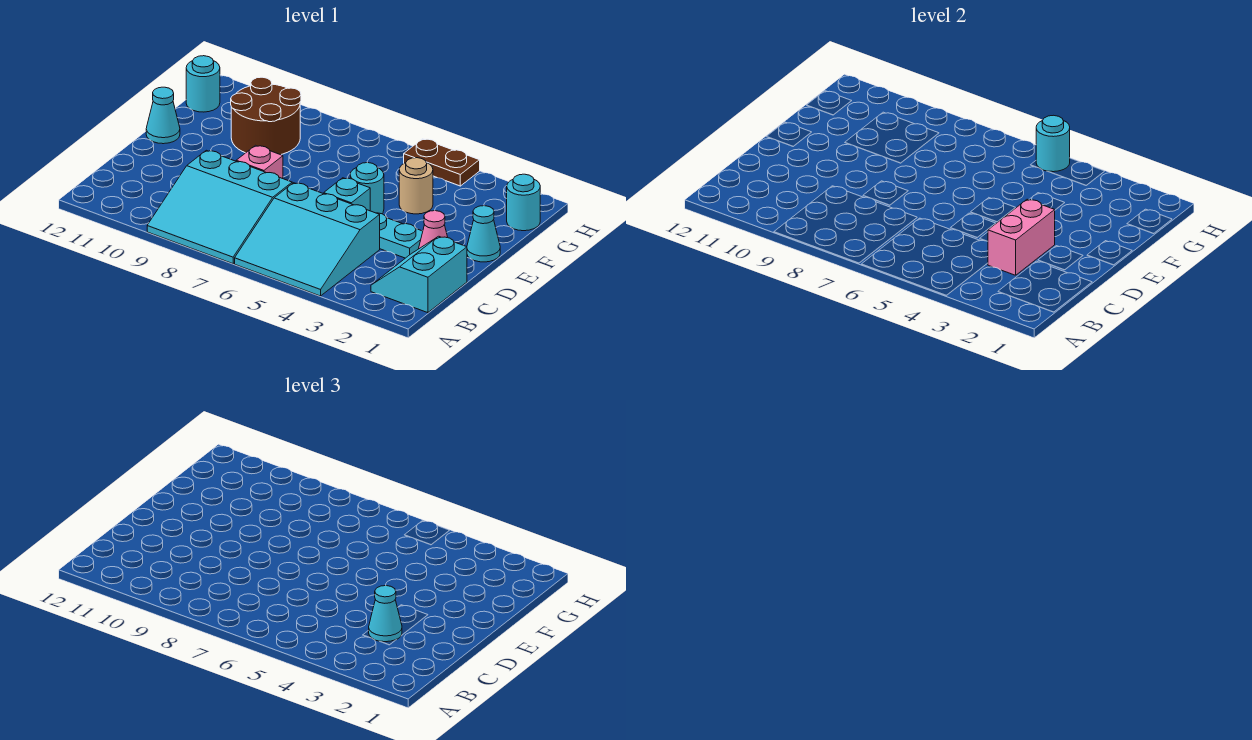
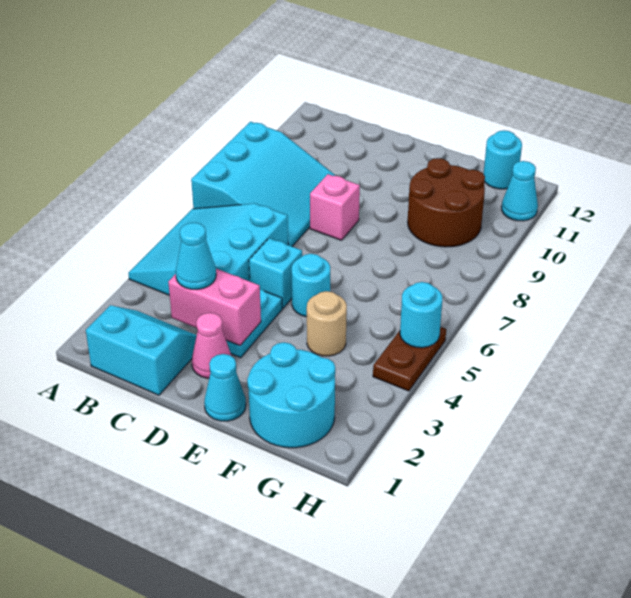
cyan 3x3 slope [147,150,292,264] -> cyan 3x3 slope turned to [191,122,336,246]
cyan 1x1 cone [146,87,180,144] -> cyan 1x1 cone moved to [502,161,538,221]
cyan 1x1 round brick [507,174,540,231] -> cyan 2x2 round brick [247,342,335,448]

